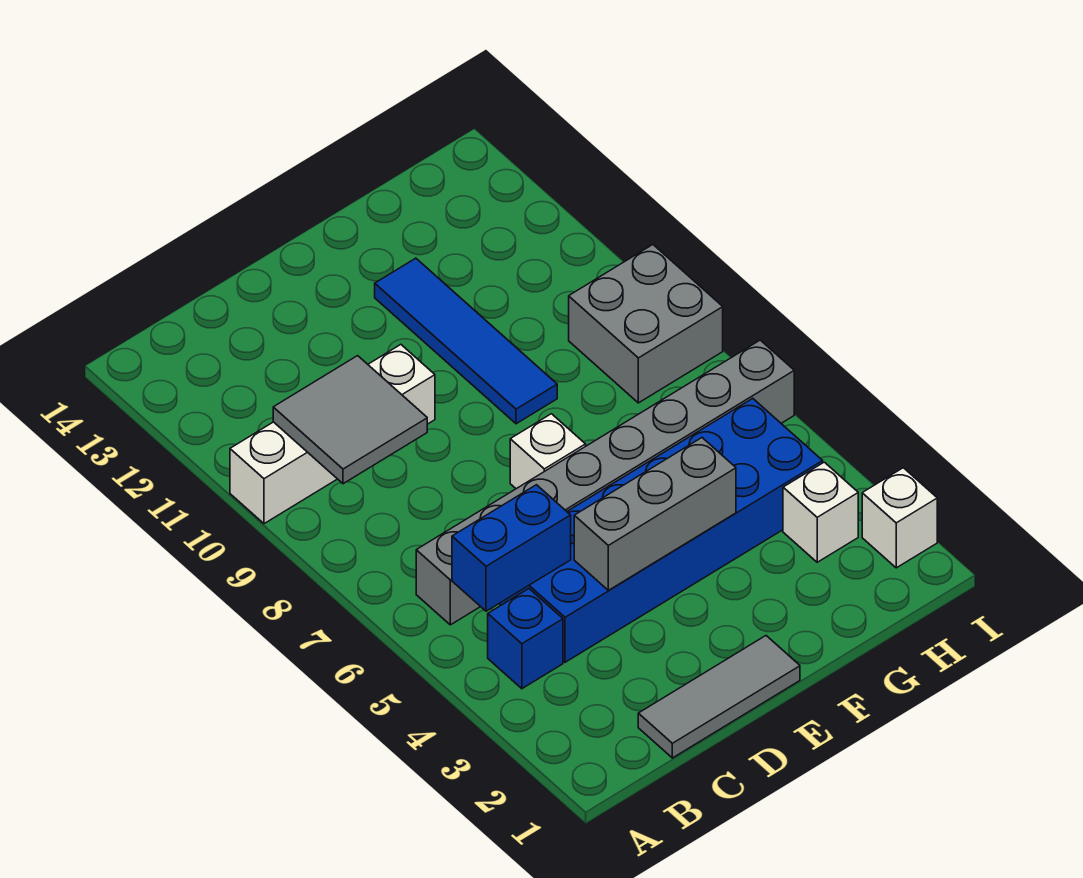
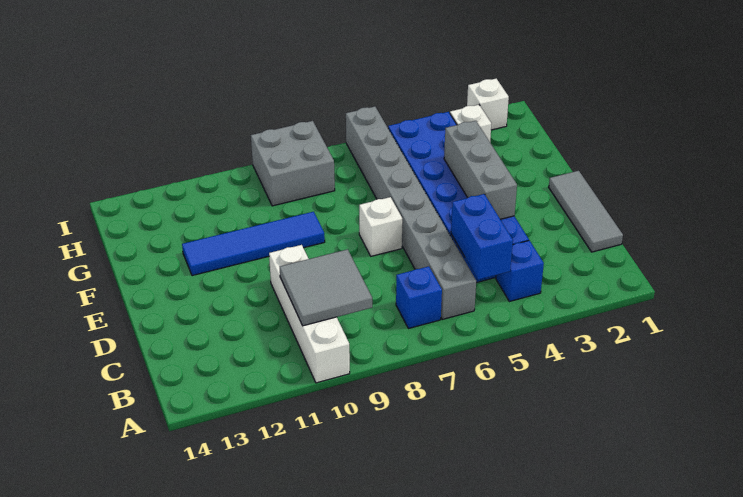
none -> blue 1x1 brick [396,266,442,329]

